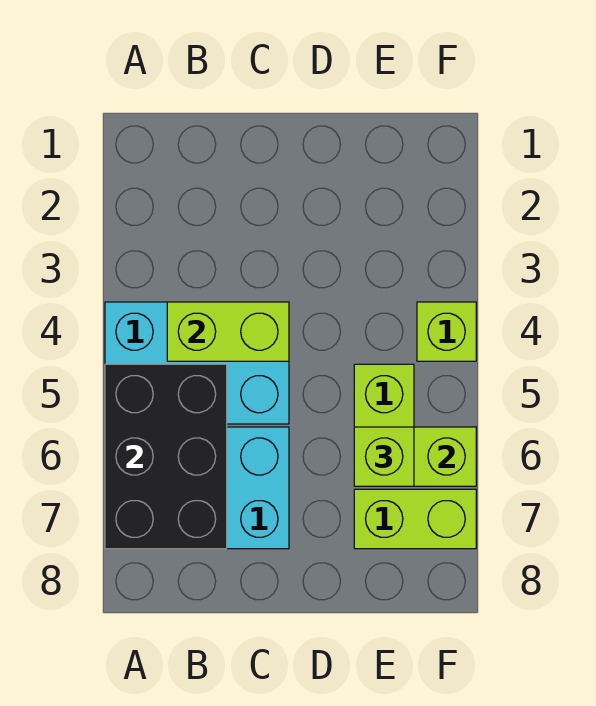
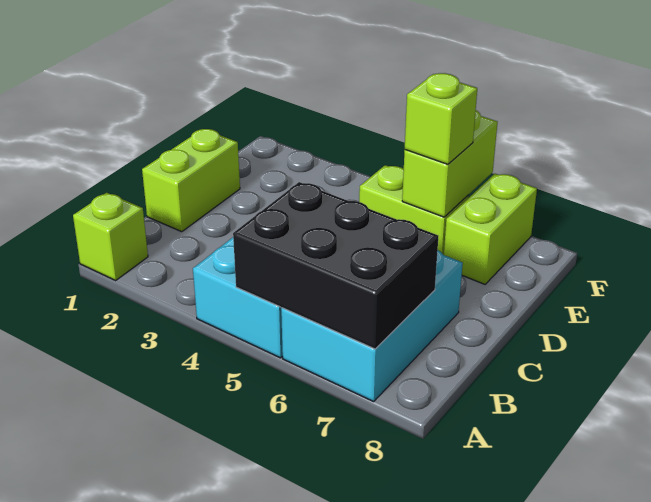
lime 1x2 brick [167,302,289,361] -> lime 1x2 brick moved to [142,129,240,232]
lime 1x1 brick [417,302,476,361] -> lime 1x1 brick moved to [73,193,148,280]

